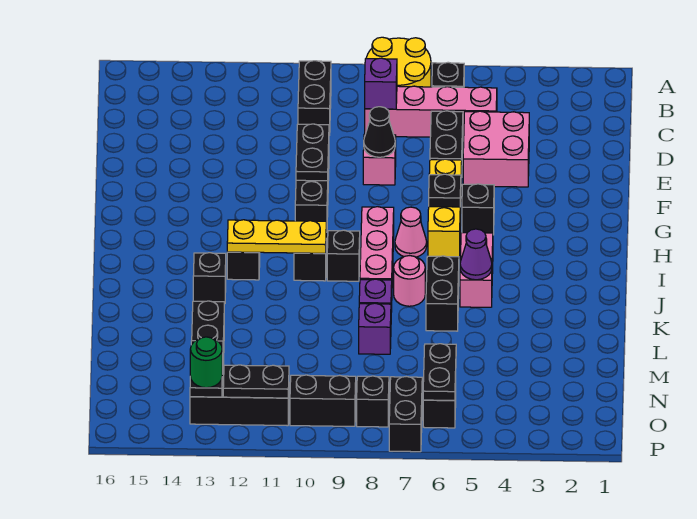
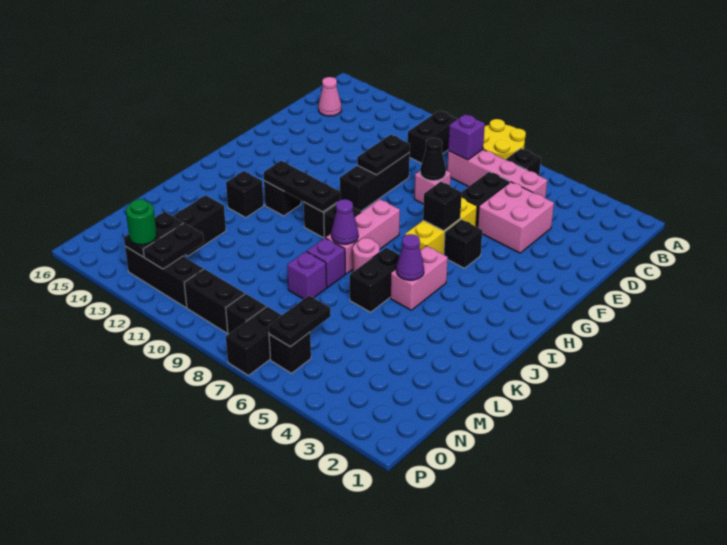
black 1x1 plate [429,174,461,207] -> black 1x1 brick [423,182,462,231]
pink 1x1 cone [395,207,427,257] -> pink 1x1 cone moved to [318,77,341,116]
yellow 1x3 plate [227,220,326,253] -> black 1x3 plate [264,161,340,212]
none -> purple 1x1 cone [331,199,358,244]
black 1x2 plate [223,365,289,398] -> black 1x2 plate turned to [143,223,204,269]

